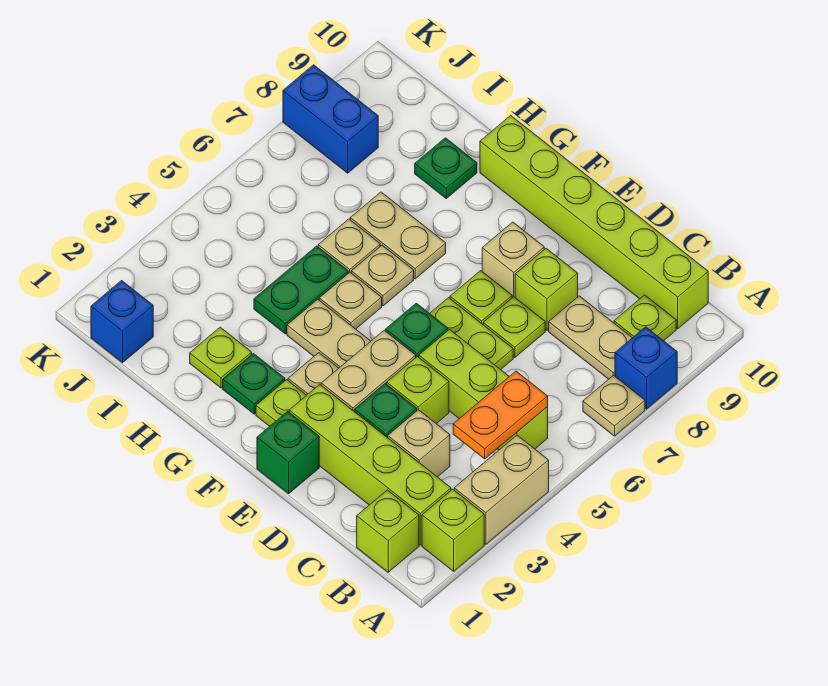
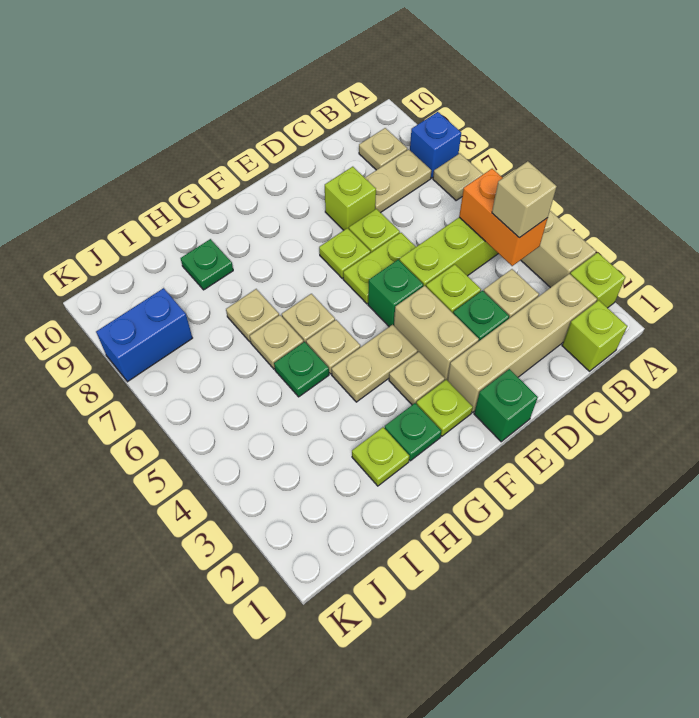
lime 1x4 brick [289,385,451,545] -> tan 1x4 brick [447,274,597,412]
orange 1x2 plate [453,371,548,459] -> orange 1x2 brick [459,169,548,266]
lime 1x1 plate [614,295,676,341] -> tan 1x1 plate [359,128,407,170]
lime 1x6 brick [480,116,708,329] -> none
tan 1x1 brick [482,222,544,298] -> tan 1x1 brick moved to [492,161,557,238]
tan 1x2 plate [350,192,446,279] -> tan 1x1 plate [226,289,279,342]
green 1x2 plate [254,246,348,334] -> green 1x1 plate [274,342,329,397]
blue 1x1 brick [91,281,153,363] -> none

